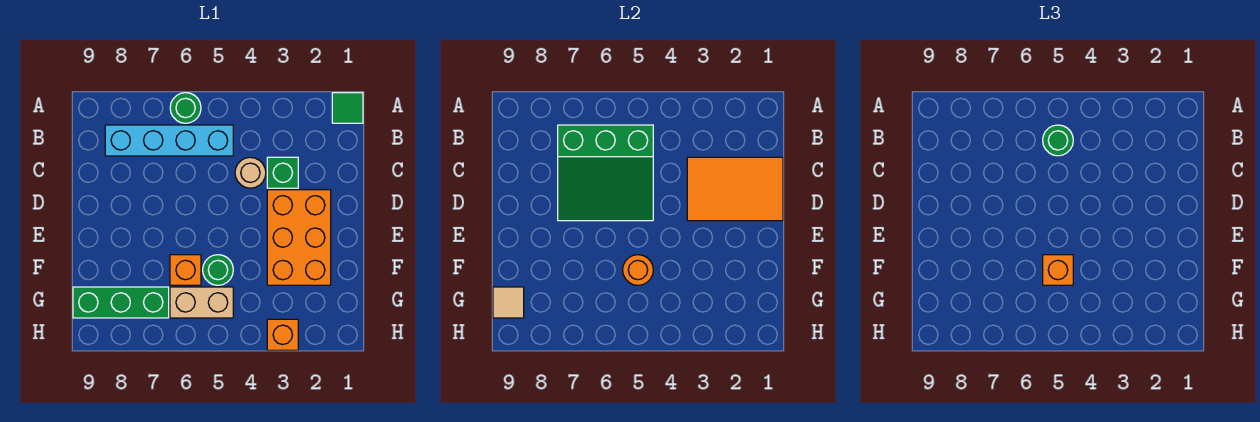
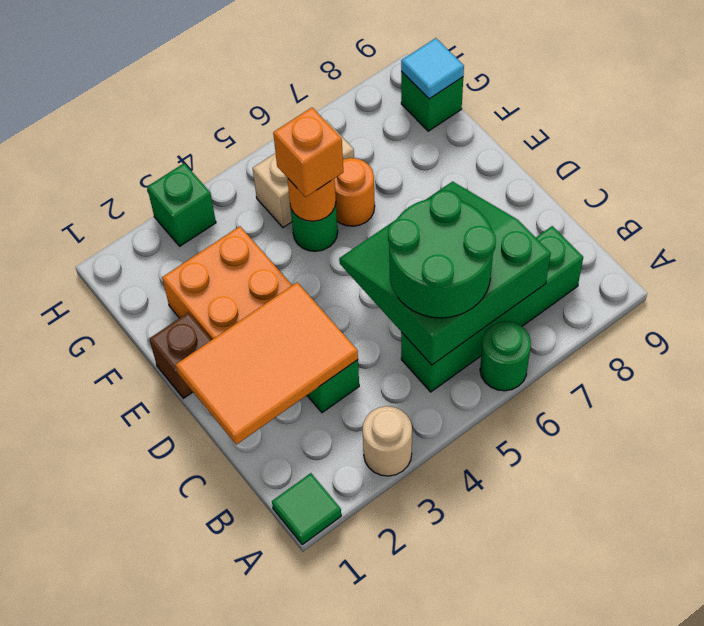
cyan 1x4 brick [105,125,233,156] -> green 1x4 brick [401,226,583,392]
green 1x1 round brick [1043,125,1073,156] -> green 2x2 round brick [388,190,496,318]
tan 1x1 round brick [235,157,266,188] -> tan 1x1 round brick moved to [363,406,412,476]
none -> brown 1x1 brick [149,313,211,398]
orange 1x1 brick [170,255,201,285] -> orange 1x1 round brick [335,158,375,226]
green 1x3 brick [73,287,169,318] -> green 1x1 brick [401,72,463,131]
tan 1x1 tile [493,287,524,318] -> cyan 1x1 tile [401,38,464,99]
orange 1x1 brick [267,319,298,350] -> green 1x1 brick [147,163,216,246]

